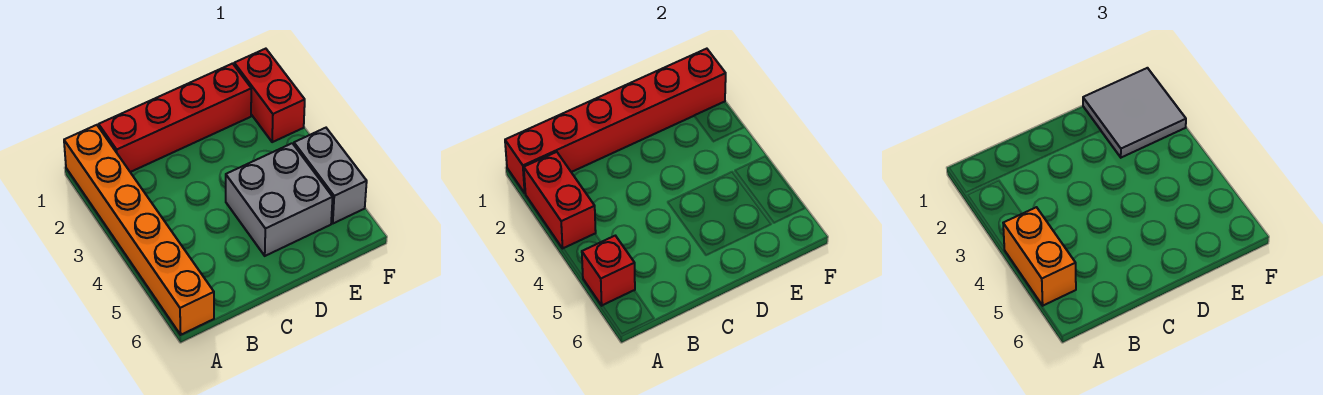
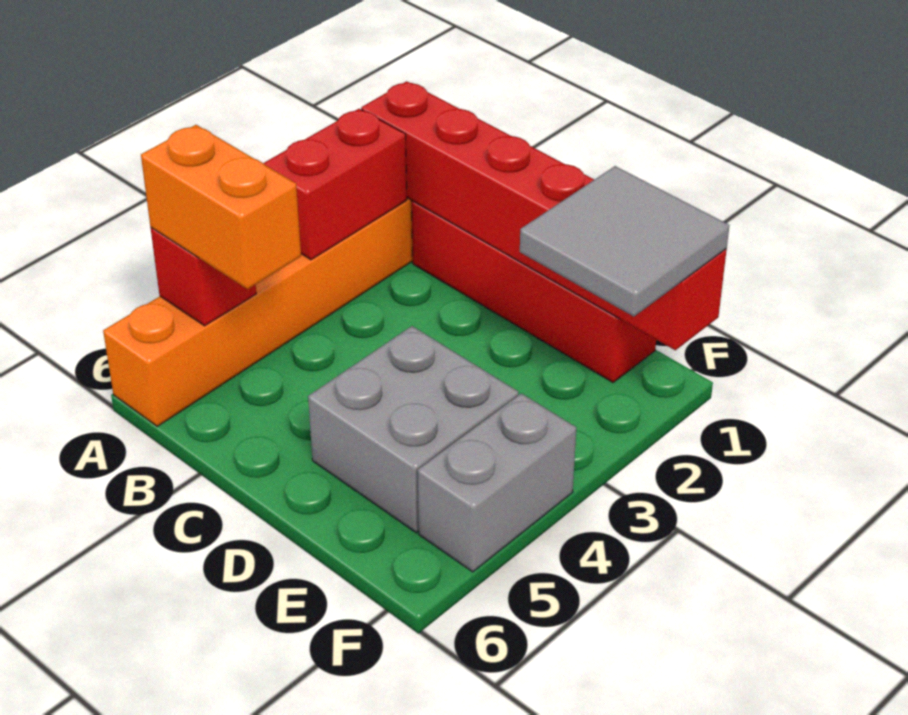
orange 1x2 brick [1003,207,1076,306] -> orange 1x2 brick turned to [141,125,301,289]
red 1x2 brick [234,49,305,142] -> none

